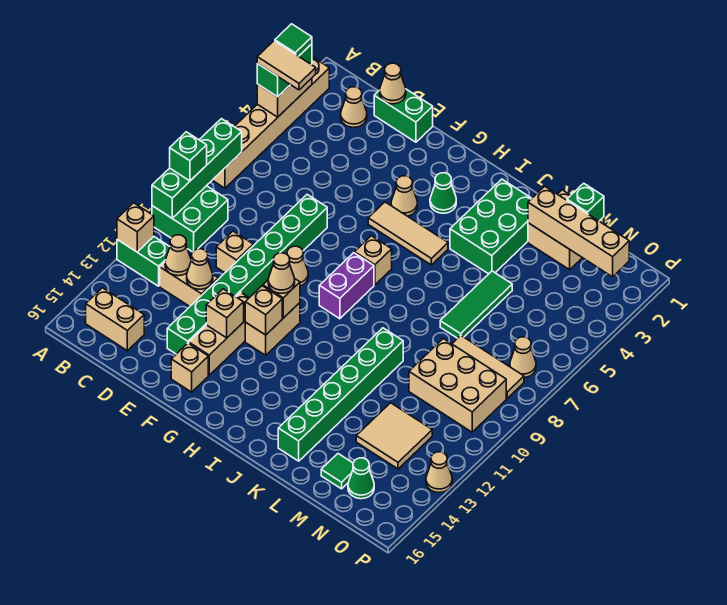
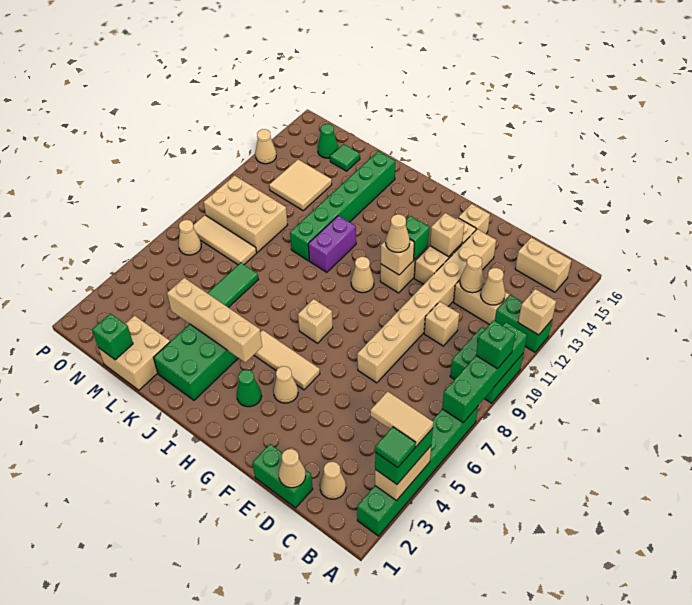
tan 1x6 brick [213,57,329,188] -> green 1x6 brick [357,406,478,536]
green 1x8 brick [167,195,327,354] -> tan 1x8 brick [357,229,496,383]
tan 1x1 cone [287,246,308,286] -> tan 1x1 cone moved to [351,257,374,293]
tan 1x1 brick [245,286,282,335] -> green 1x1 brick [406,216,429,260]
purple 1x2 brick [319,253,374,319] -> purple 1x2 brick moved to [308,216,356,272]
tan 1x4 brick [528,186,629,277] -> tan 1x4 brick moved to [167,278,262,363]

